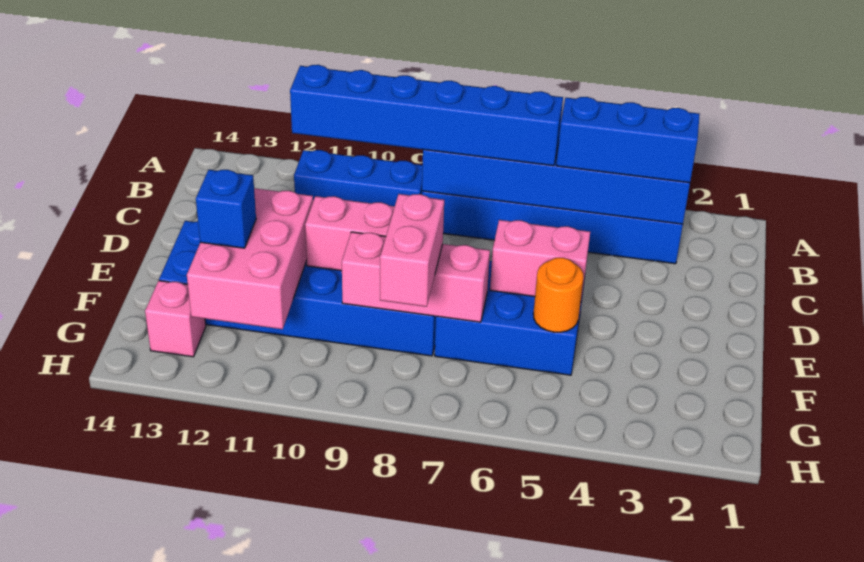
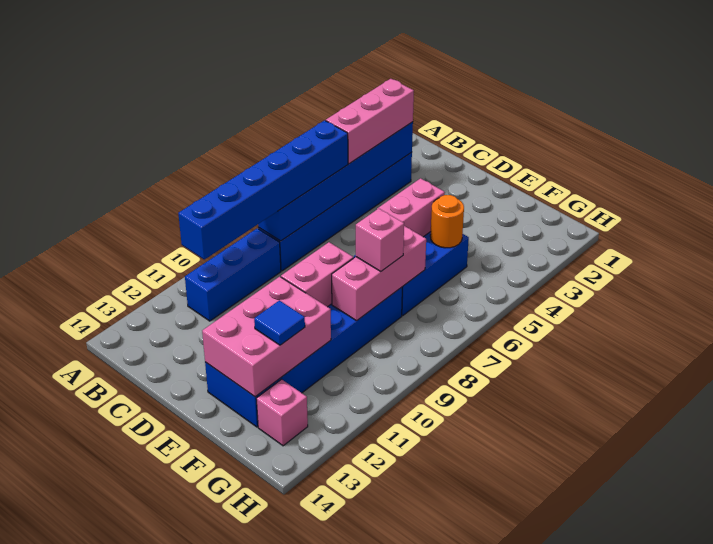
blue 1x3 brick [556,97,700,183] -> pink 1x3 brick [326,79,414,164]
pink 2x3 brick [187,188,313,329] -> pink 2x3 brick turned to [202,276,331,397]
pink 1x2 brick [380,194,444,307] -> pink 1x1 brick [356,209,404,271]
blue 1x1 brick [196,170,256,248] -> blue 1x1 tile [254,300,305,345]

